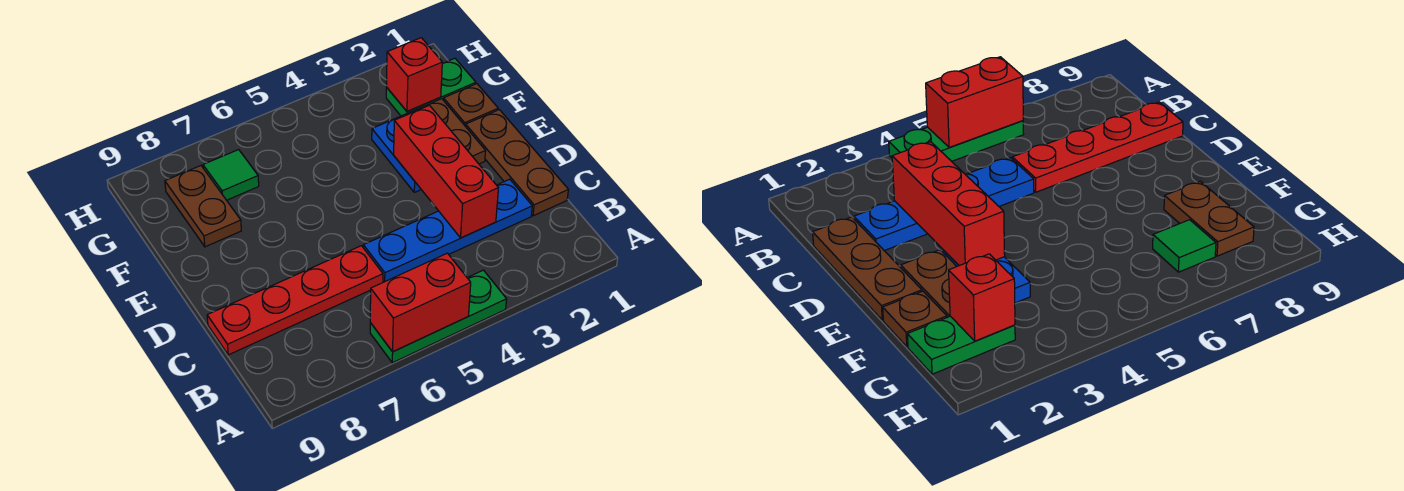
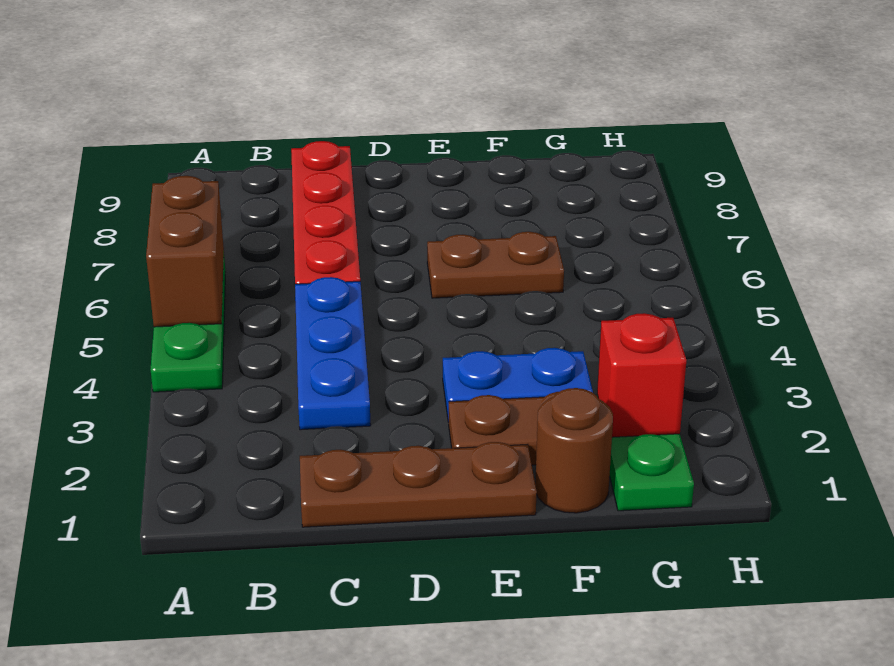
red 1x2 brick [370,253,471,352] -> brown 1x2 brick [146,176,224,327]
blue 1x4 plate [363,179,532,282] -> blue 1x3 plate [295,277,371,430]
red 1x3 brick [394,105,498,238] -> none
brown 1x1 plate [443,84,498,127] -> brown 1x1 round brick [535,388,613,513]
brown 1x2 plate [165,166,241,247] -> brown 1x2 plate moved to [427,232,564,298]
green 1x1 tile [203,150,259,200] -> none

